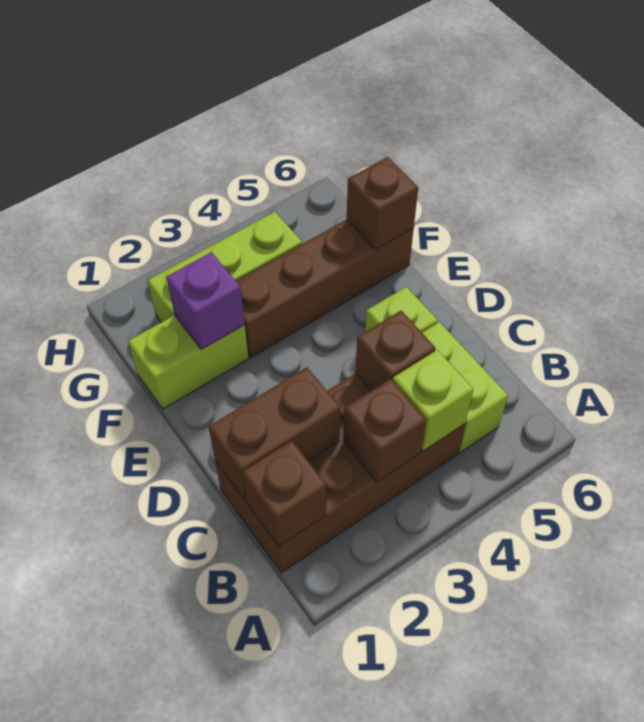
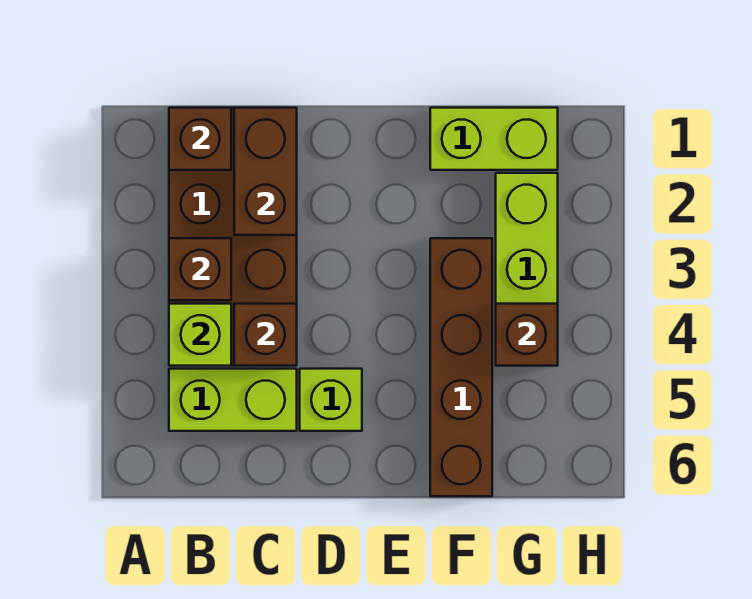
lime 1x2 brick [128,315,249,409] -> lime 1x2 brick turned to [430,108,558,170]
purple 1x1 brick [166,252,245,349] -> none
brown 1x1 brick [347,157,418,249] -> brown 1x1 brick moved to [496,304,558,366]

